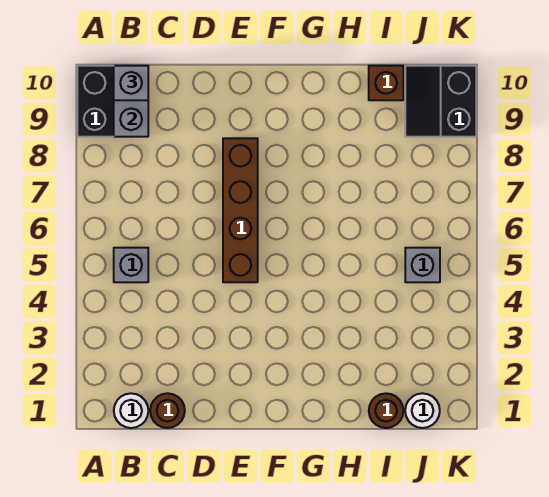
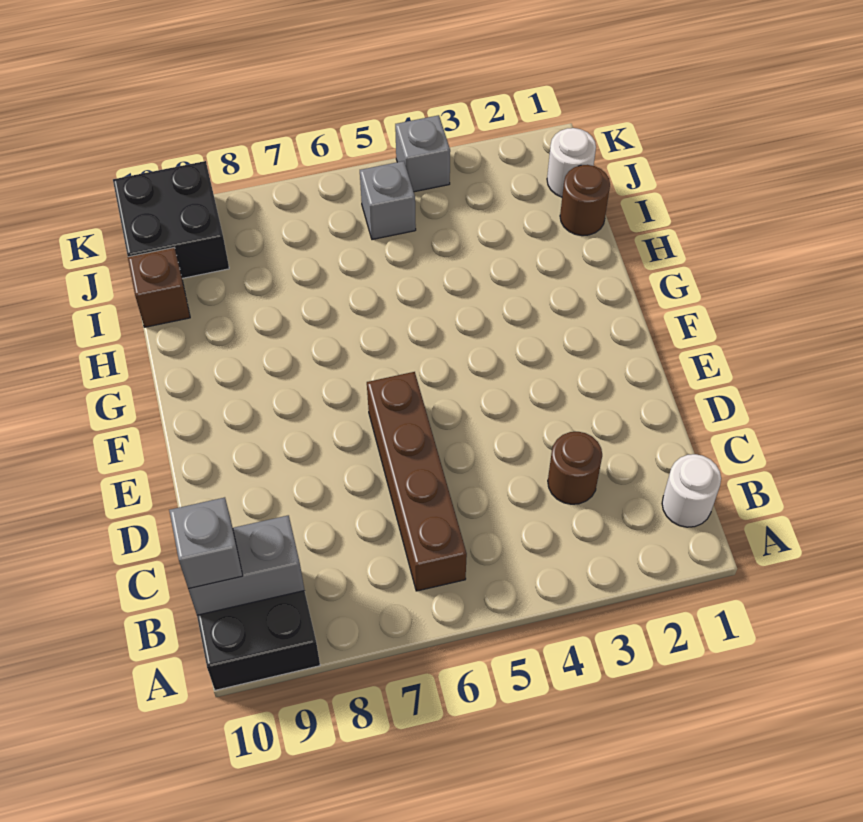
grey 1x1 brick [114,248,148,282] -> grey 1x1 brick moved to [395,115,450,192]
brown 1x1 round brick [150,393,185,428] -> brown 1x1 round brick moved to [548,432,602,504]
brown 1x4 brick [223,138,258,282] -> brown 1x4 brick turned to [367,372,467,591]
black 2x2 slope [405,66,476,137] -> black 2x2 brick [113,161,229,278]

